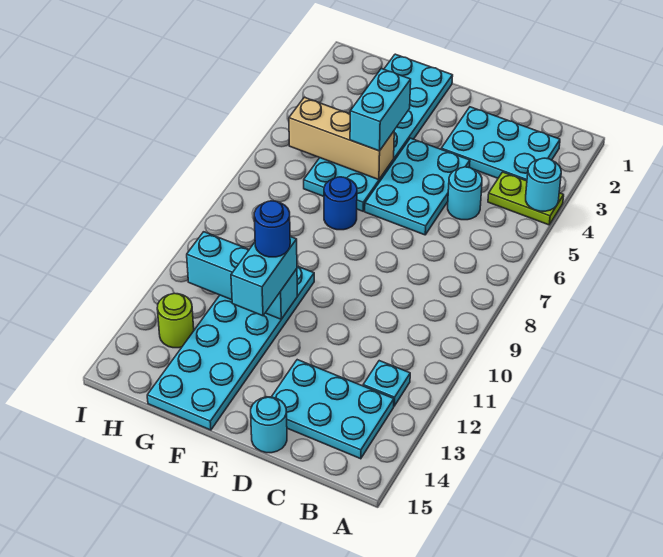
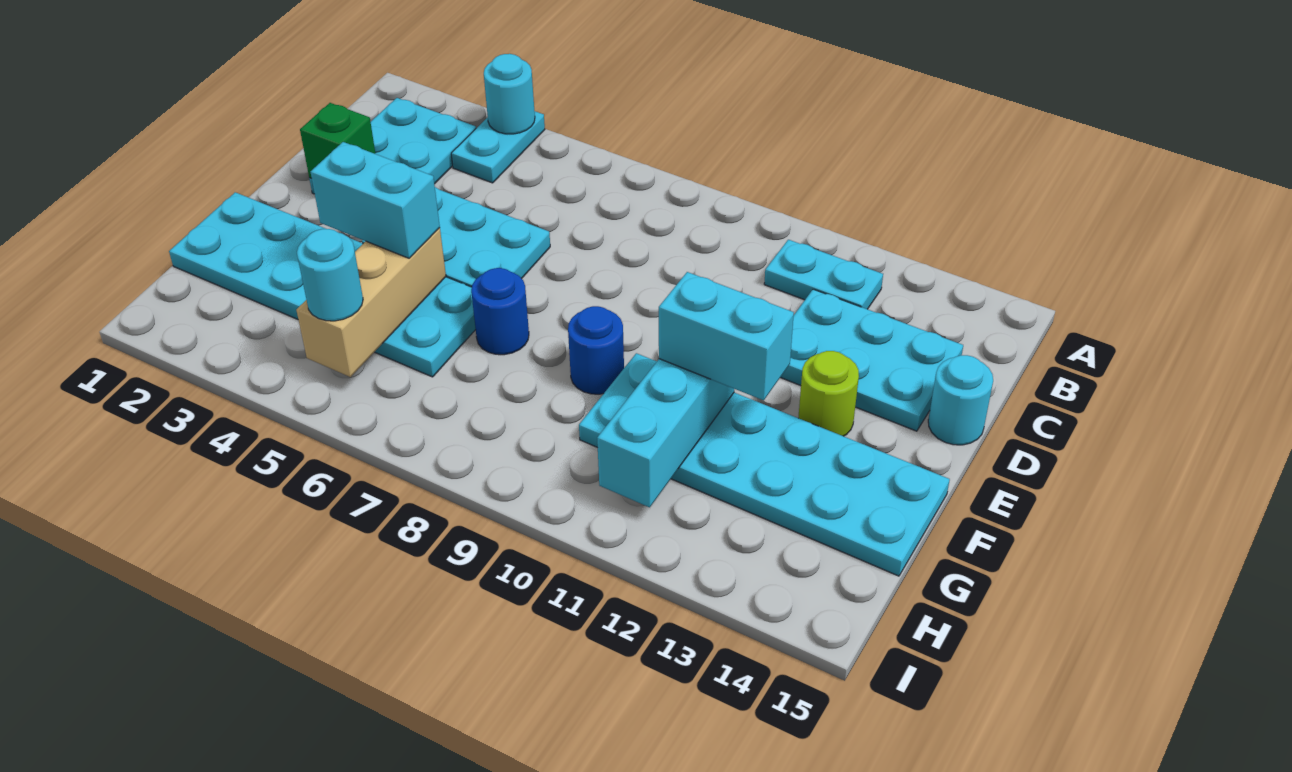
lime 1x2 plate [488,172,564,225] -> cyan 1x2 plate [451,111,545,183]
cyan 1x1 plate [363,361,410,406] -> cyan 1x2 plate [764,240,883,309]
cyan 2x3 plate [272,360,394,459] -> cyan 2x3 plate turned to [780,289,963,431]
cyan 1x1 round brick [448,167,482,220] -> cyan 1x1 round brick moved to [297,229,363,321]
none -> green 1x1 brick [300,103,375,178]
blue 1x1 round brick [254,201,290,257] -> blue 1x1 round brick moved to [568,306,624,394]
lime 1x1 round brick [157,293,194,348] -> lime 1x1 round brick moved to [799,351,859,436]

